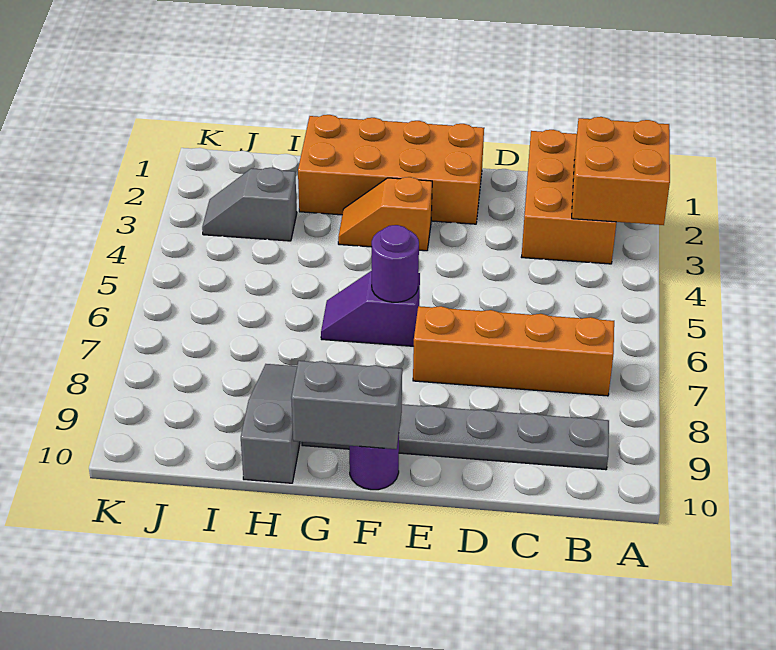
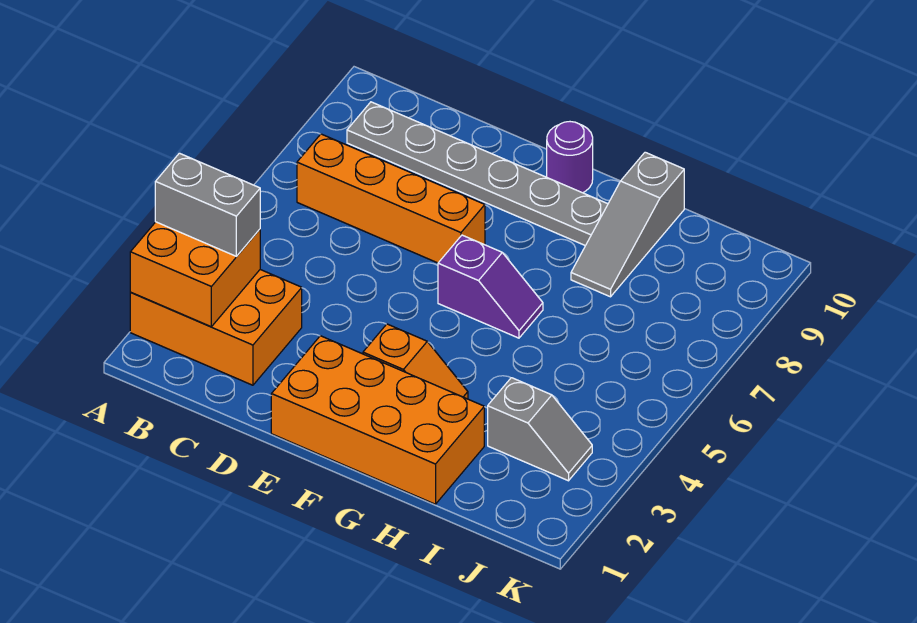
orange 2x3 brick [522,130,616,264] -> orange 2x3 brick turned to [130,270,302,385]
purple 1x1 round brick [372,225,419,302] -> none
grey 1x2 brick [291,361,402,449] -> grey 1x2 brick moved to [155,153,260,256]

